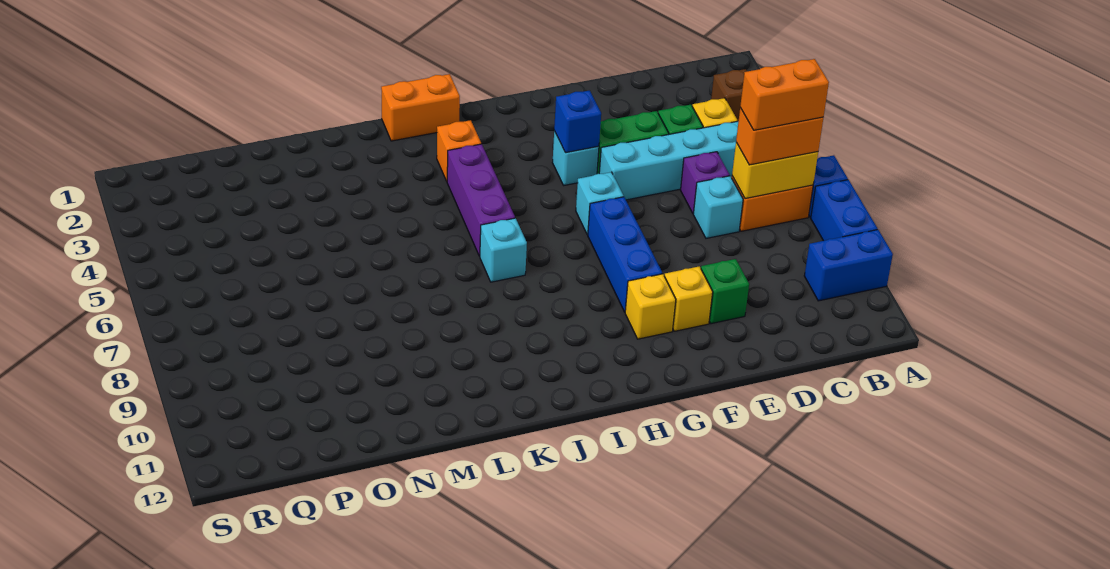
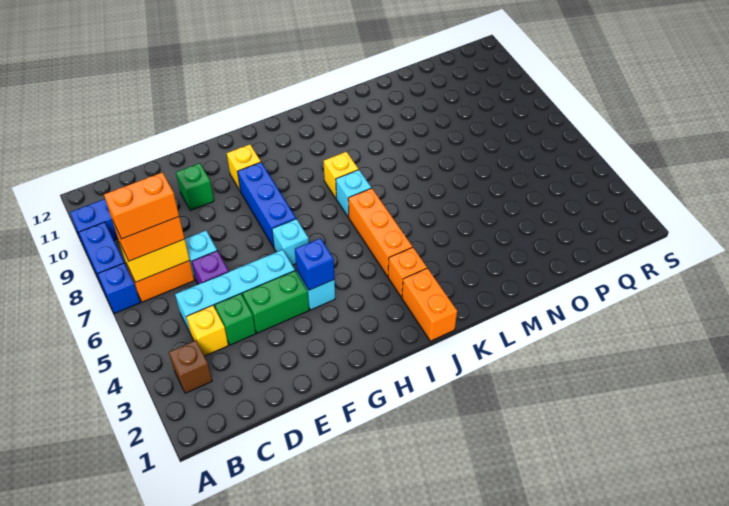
yellow 1x1 brick [664,266,713,331] -> yellow 1x1 brick moved to [324,152,358,198]
orange 1x2 brick [381,74,460,141] -> orange 1x2 brick turned to [402,268,457,341]
purple 1x3 brick [447,144,515,256] -> orange 1x3 brick [348,188,412,276]

